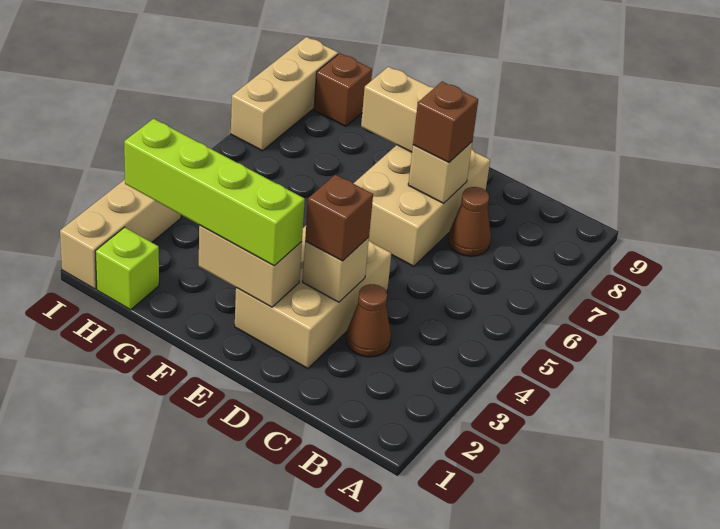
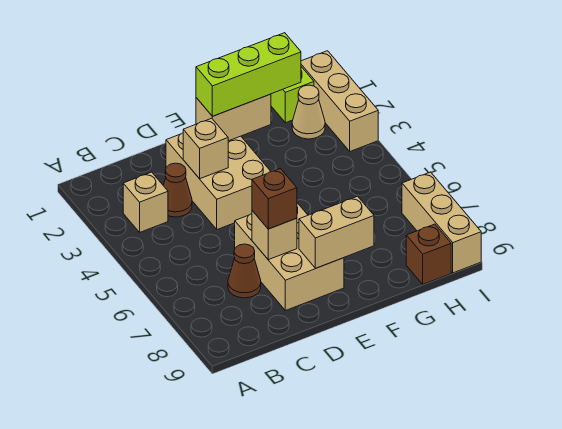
none -> tan 1x1 brick [123,172,168,232]
brown 1x1 brick [305,174,373,261] -> none
lime 1x4 brick [124,119,305,266] -> lime 1x3 brick [196,33,301,116]
none -> tan 1x1 cone [292,85,325,139]

